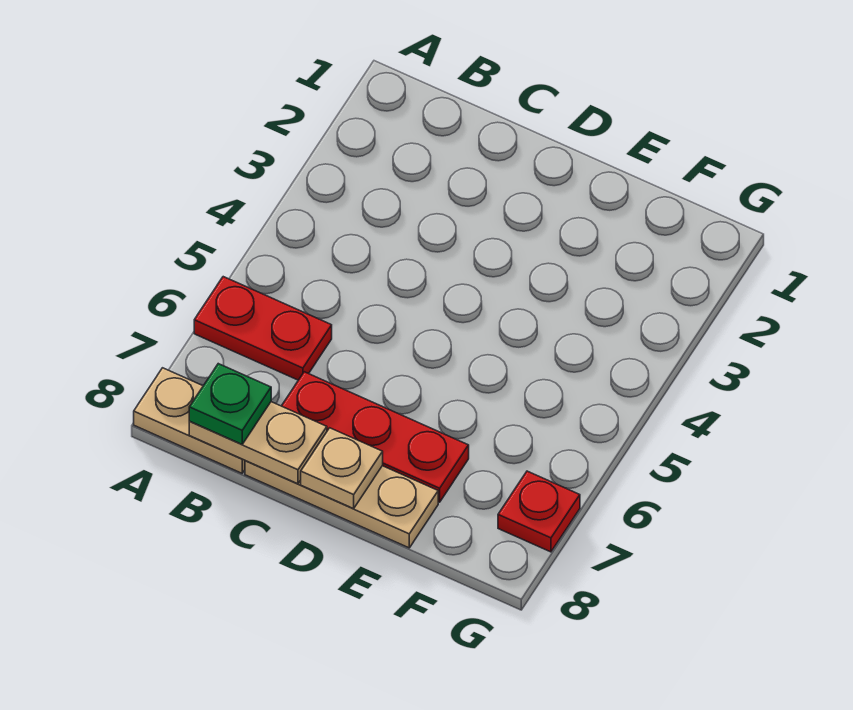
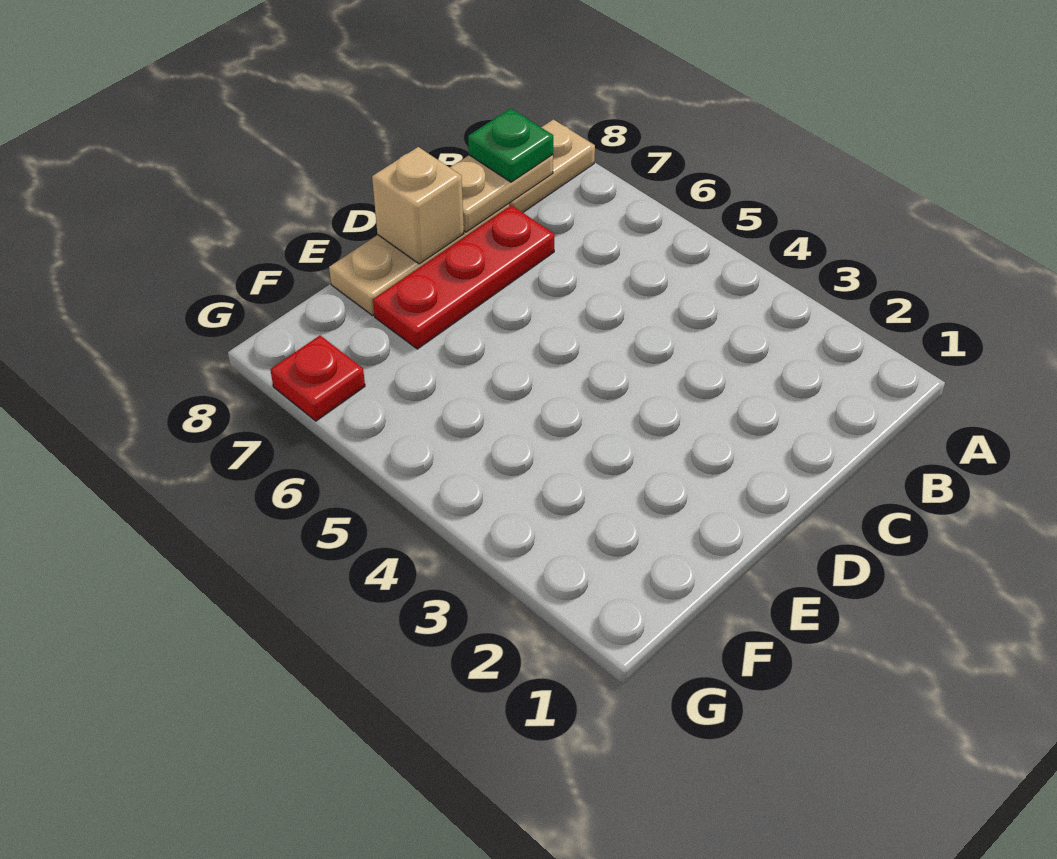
red 1x2 plate [194,277,332,380] -> none
tan 1x1 plate [301,428,383,509] -> tan 1x1 brick [372,147,464,264]

